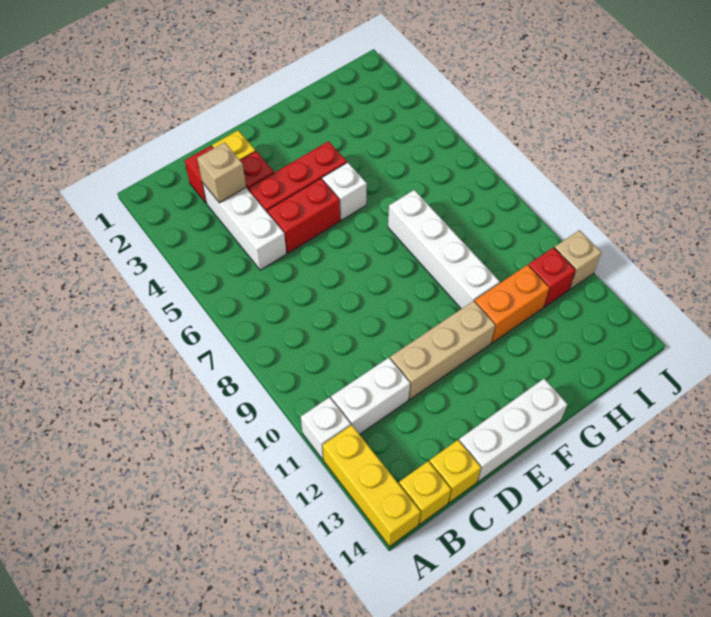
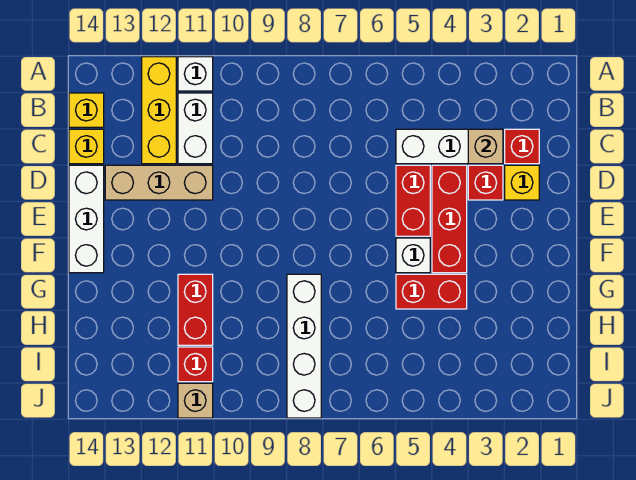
yellow 1x3 brick [323,425,420,547] -> yellow 1x3 brick turned to [142,57,176,164]
tan 1x3 brick [390,301,495,400] -> tan 1x3 brick turned to [105,165,213,200]
none -> red 1x2 brick [396,274,467,309]
white 1x4 brick [388,190,500,309] -> white 1x4 brick turned to [287,274,321,418]
orange 1x2 brick [475,265,549,343] -> red 1x2 brick [178,274,213,345]

